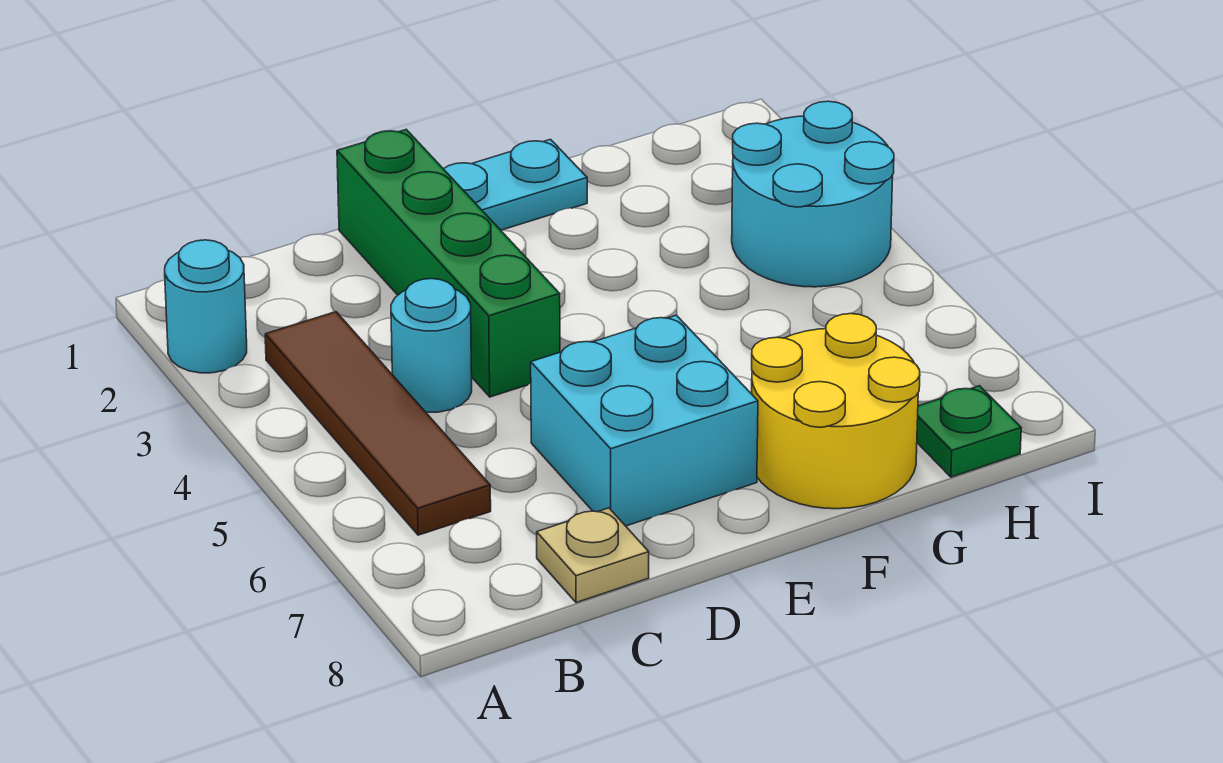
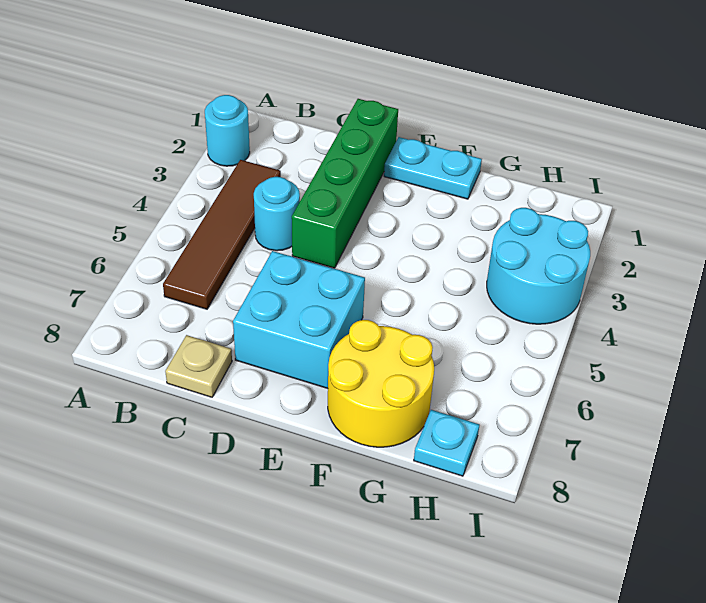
green 1x1 plate [917,386,1021,477] -> cyan 1x1 plate [414,410,479,476]

